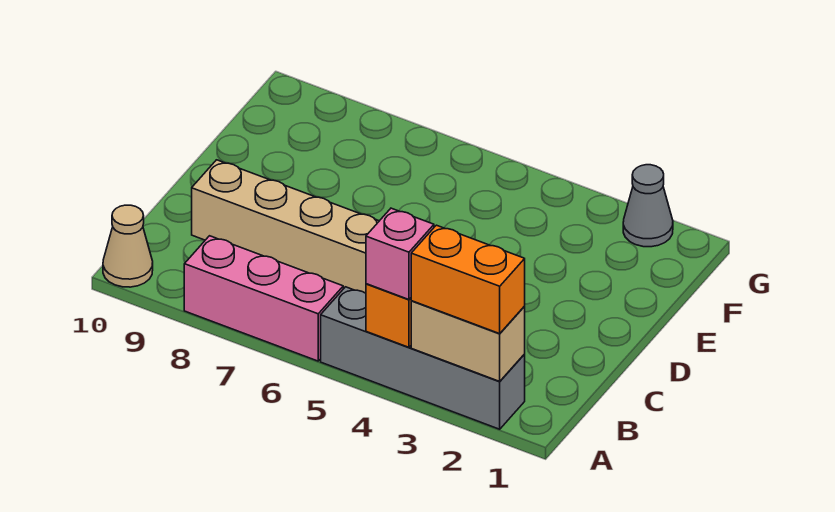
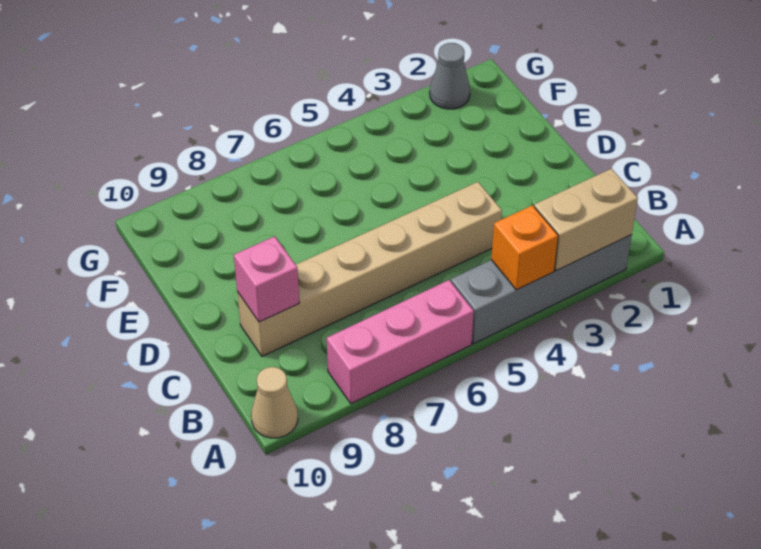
orange 1x2 brick [411,225,525,334] -> none
pink 1x1 brick [366,208,434,300] -> pink 1x1 brick moved to [234,236,299,322]

